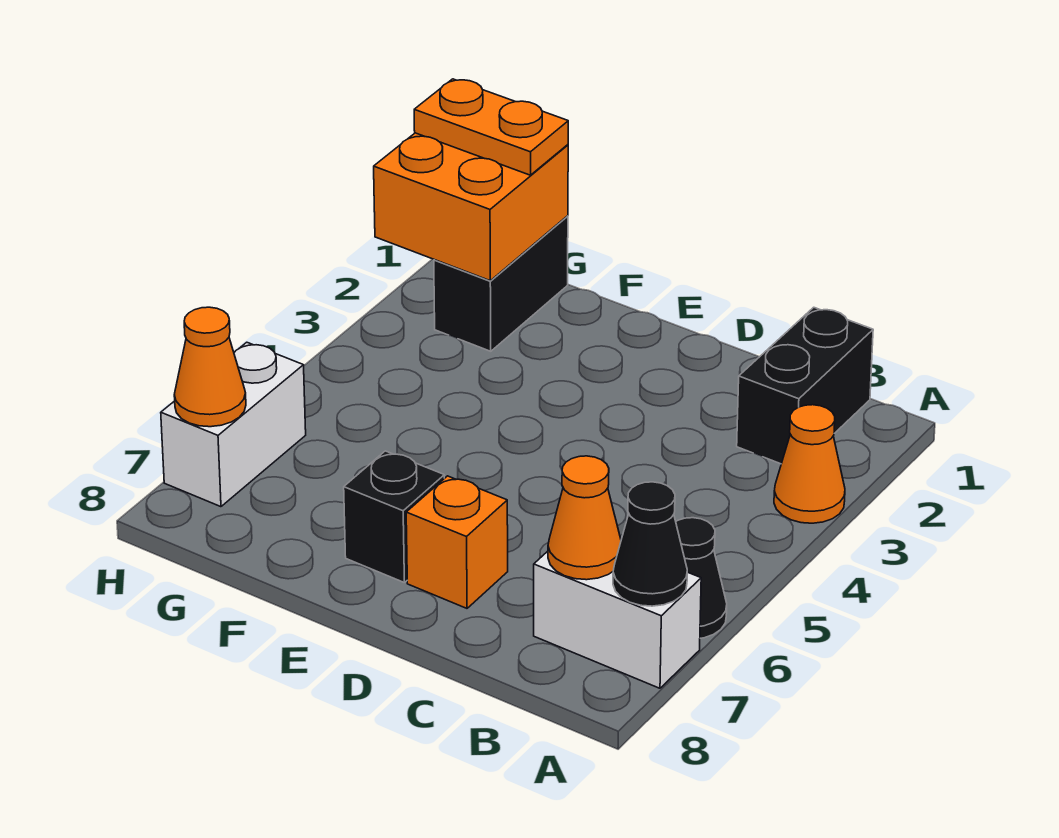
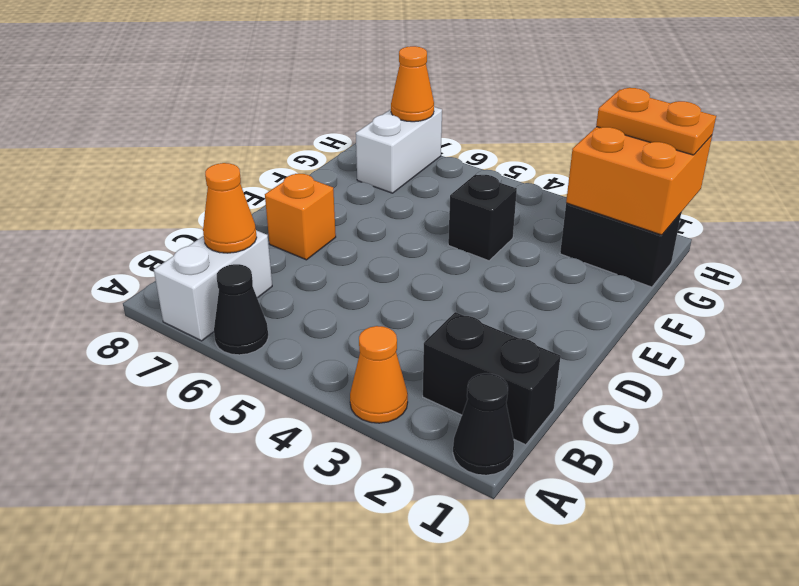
black 1x1 cone [613,482,687,606] -> black 1x1 cone moved to [453,373,514,475]
black 1x1 brick [344,451,444,582] -> black 1x1 brick moved to [448,174,517,261]
orange 1x2 plate [414,79,568,175] -> orange 1x2 plate turned to [596,88,716,155]
white 1x2 brick [161,342,306,507] -> white 1x2 brick turned to [356,107,442,193]

